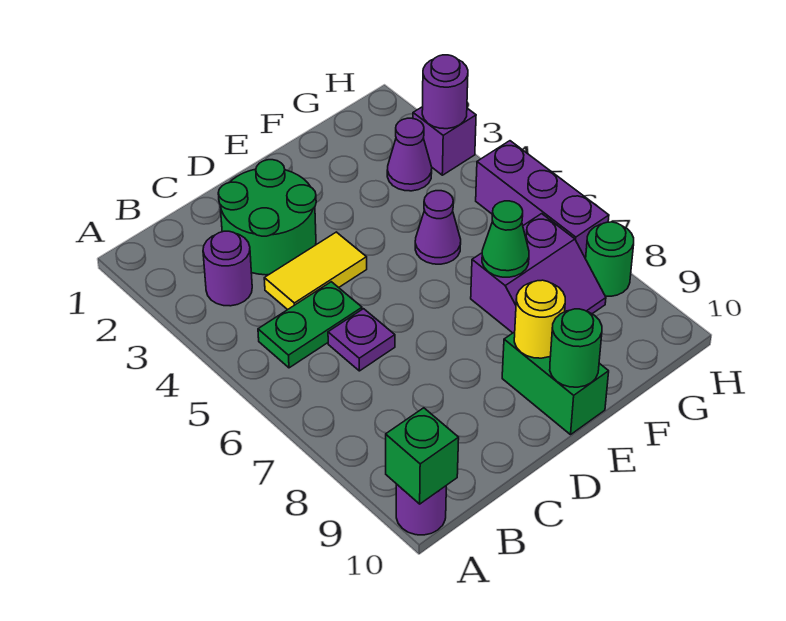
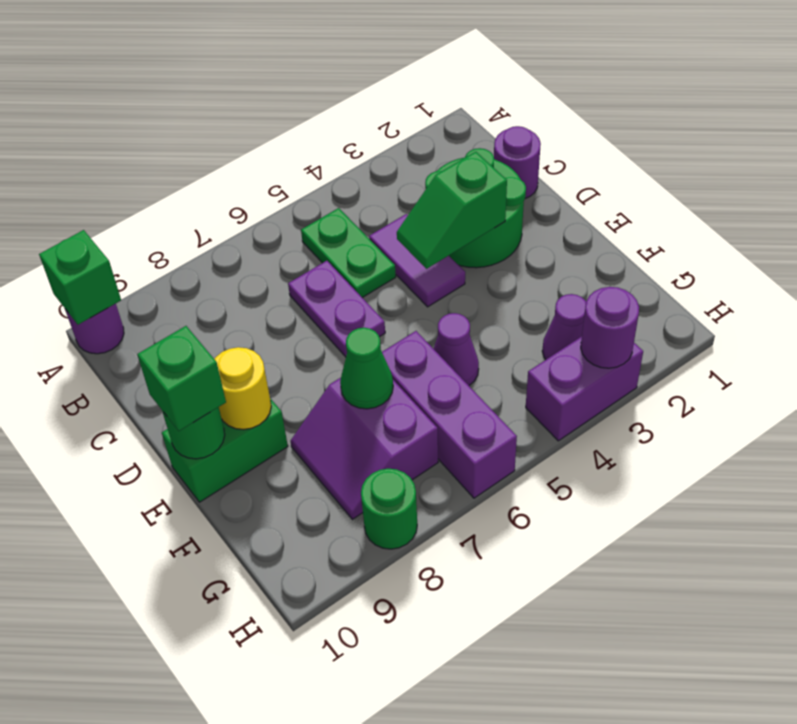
purple 1x1 round brick [203,231,252,306] -> purple 1x1 round brick moved to [494,126,541,199]
yellow 1x2 tile [264,232,367,310] -> purple 1x2 tile [369,214,465,307]
purple 1x1 plate [328,309,395,371] -> purple 1x2 plate [288,261,385,357]
none -> green 1x2 slope [397,152,507,269]
none -> green 1x1 brick [137,326,226,431]
purple 1x1 brick [413,107,476,175] -> purple 1x2 brick [526,336,643,441]
purple 1x3 brick [476,141,609,259] -> purple 1x3 brick turned to [382,331,517,498]

